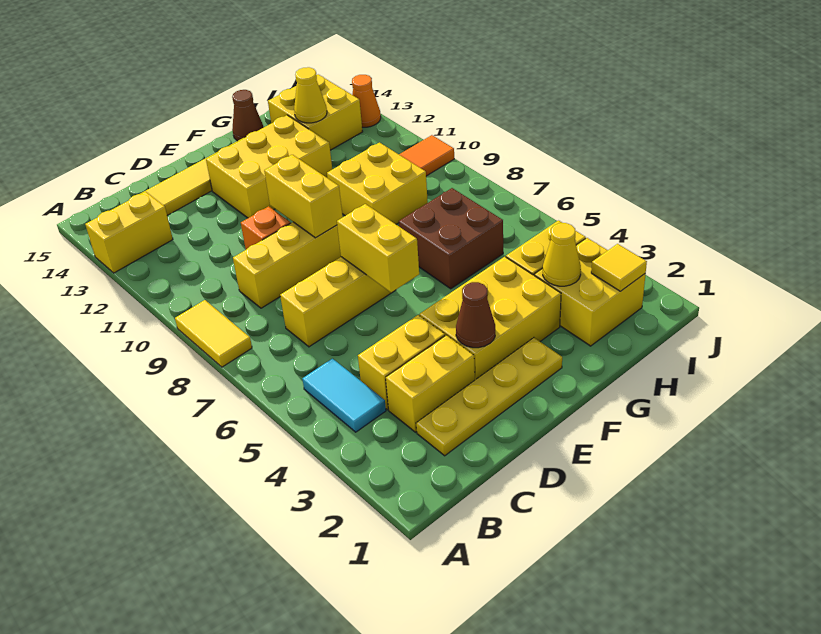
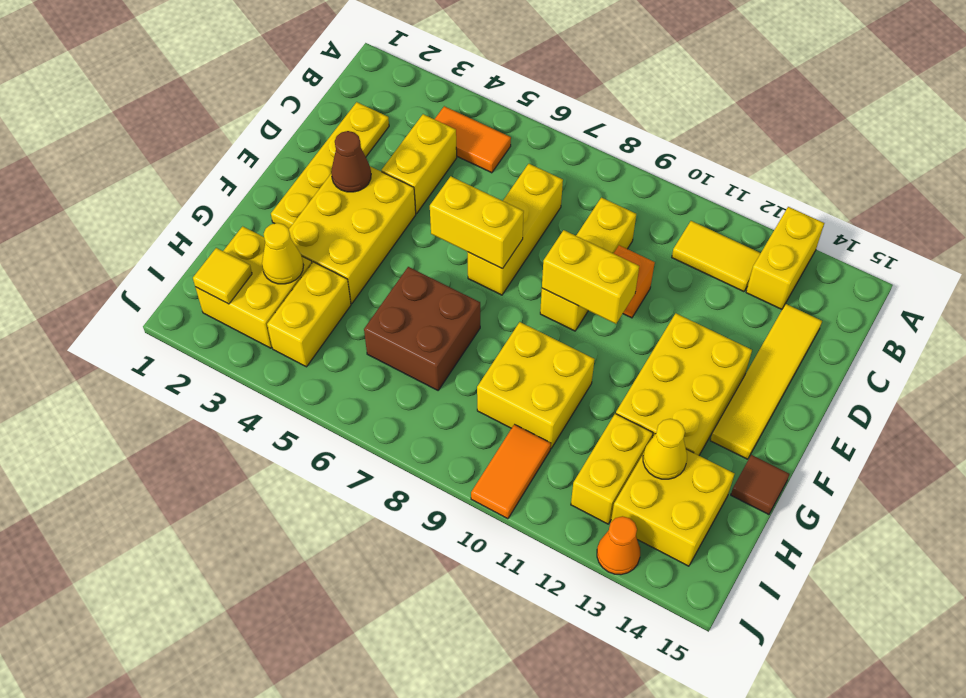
yellow 1x2 tile [175,300,252,367] -> yellow 1x2 tile moved to [672,221,761,292]
cyan 1x2 tile [303,359,386,432] -> orange 1x2 tile [435,106,511,173]
yellow 1x2 brick [386,335,475,432] -> yellow 1x2 brick moved to [571,413,653,524]
brown 1x1 cone [232,90,264,141] -> brown 1x1 tile [731,455,789,515]

